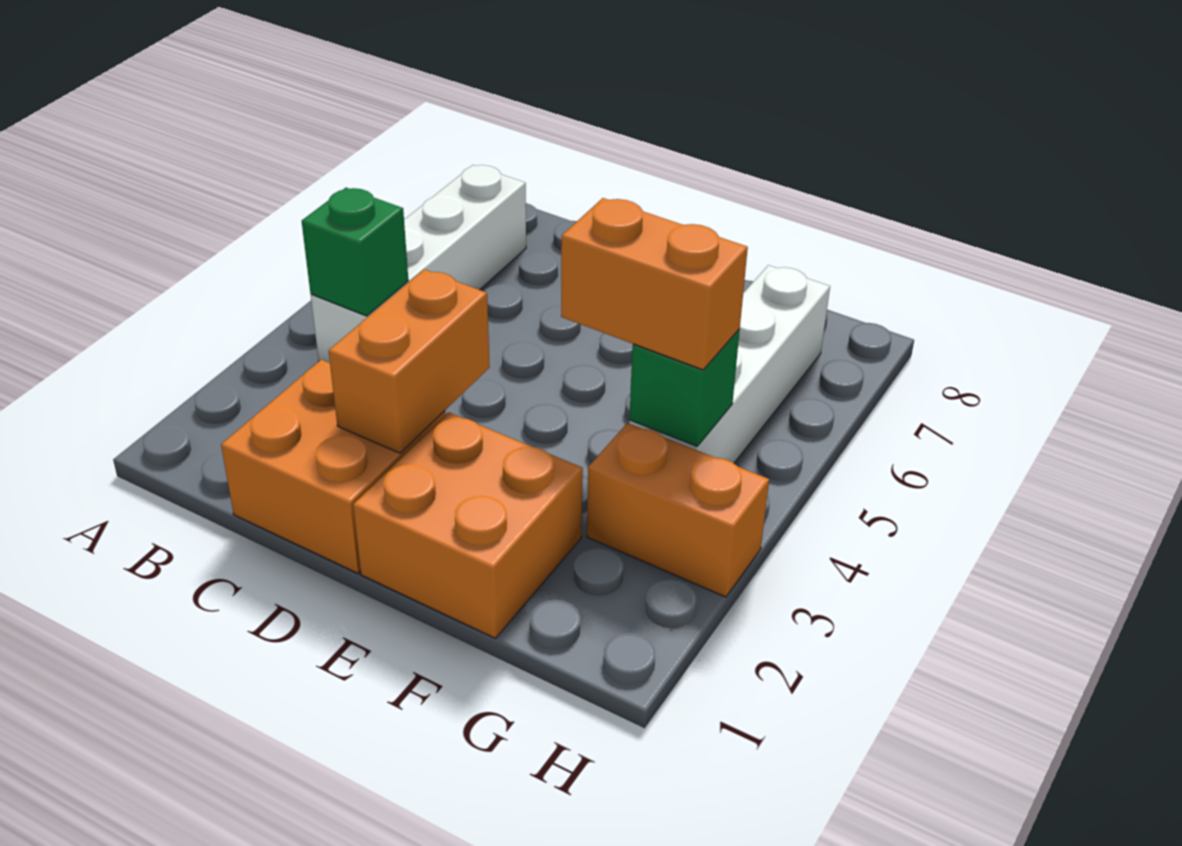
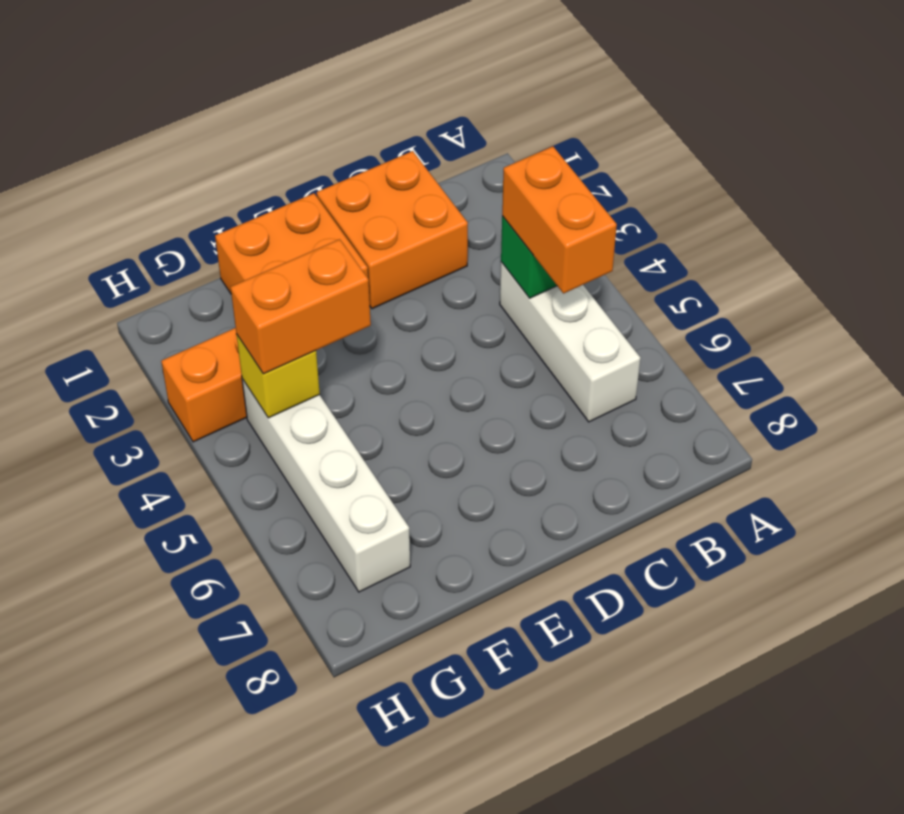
white 1x4 brick [311,165,526,363] -> white 1x3 brick [500,262,640,422]
orange 1x2 brick [329,269,490,453] -> orange 1x2 brick moved to [502,146,617,294]
green 1x1 brick [629,329,740,446] -> yellow 1x1 brick [236,334,320,418]

